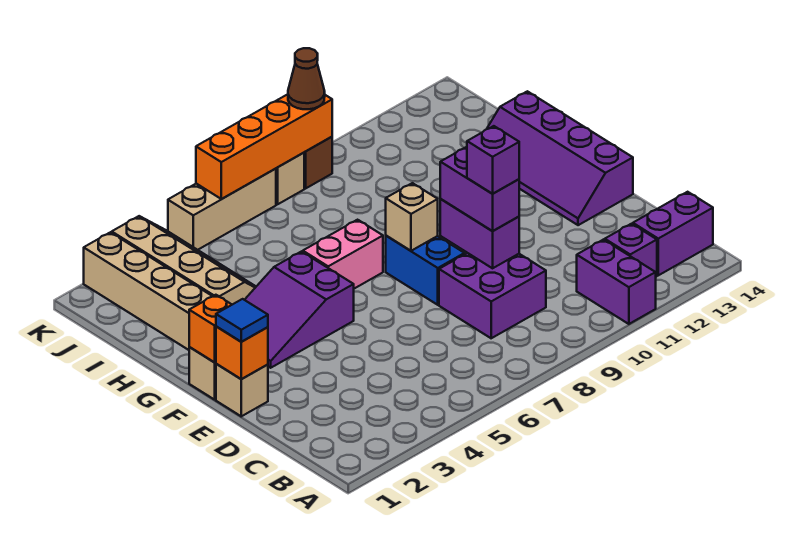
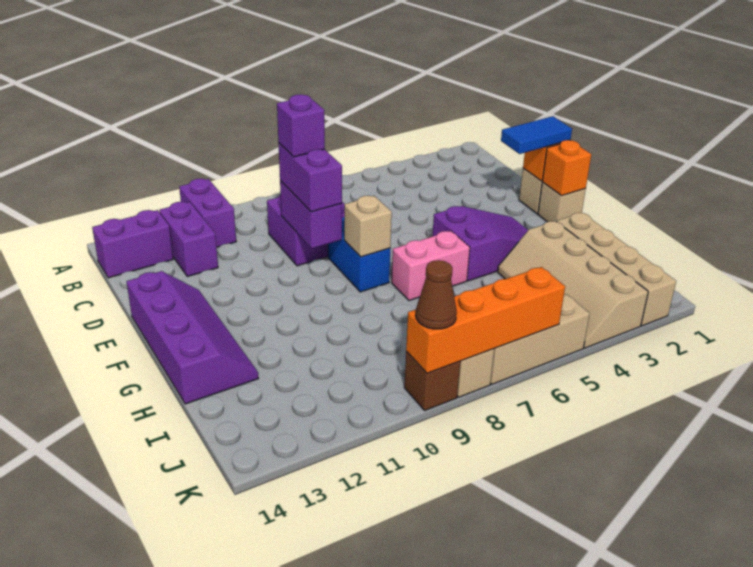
purple 1x1 brick [605,224,657,277] -> purple 1x2 brick [159,202,218,277]
blue 1x1 tile [216,299,268,342] -> blue 1x2 tile [501,116,572,154]

